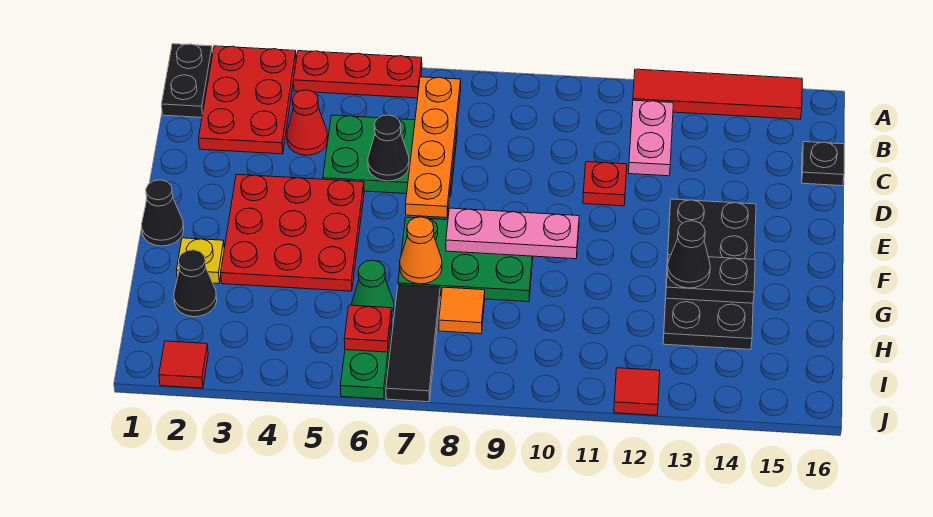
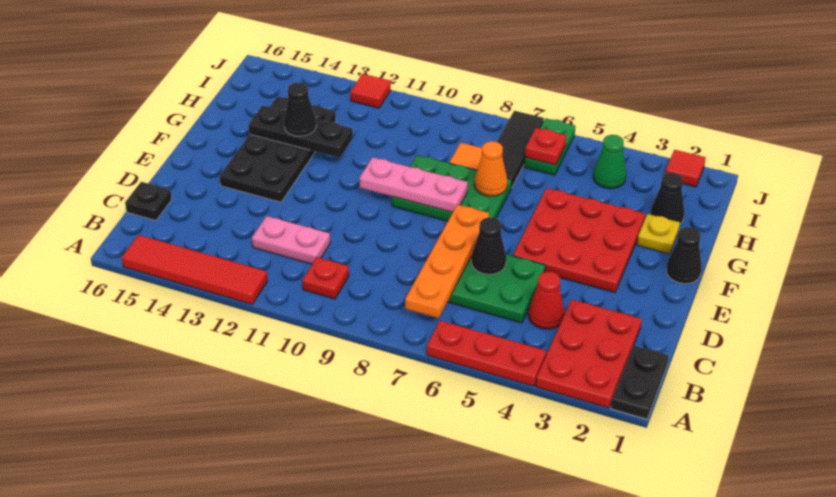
pink 1x2 plate [629,100,673,176] -> pink 1x2 plate turned to [252,216,330,264]
red 1x1 plate [583,162,627,206] -> red 1x1 plate moved to [302,257,349,299]
black 1x2 plate [666,255,755,303] -> black 1x3 plate [248,105,353,158]
green 1x1 cone [352,260,394,317] -> green 1x1 cone moved to [593,135,626,189]

